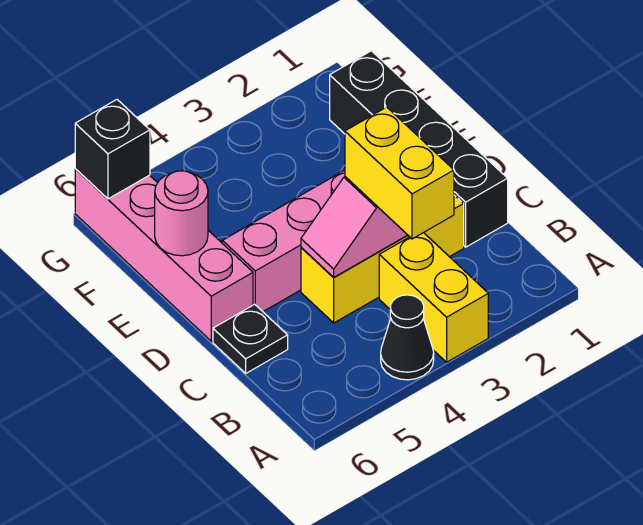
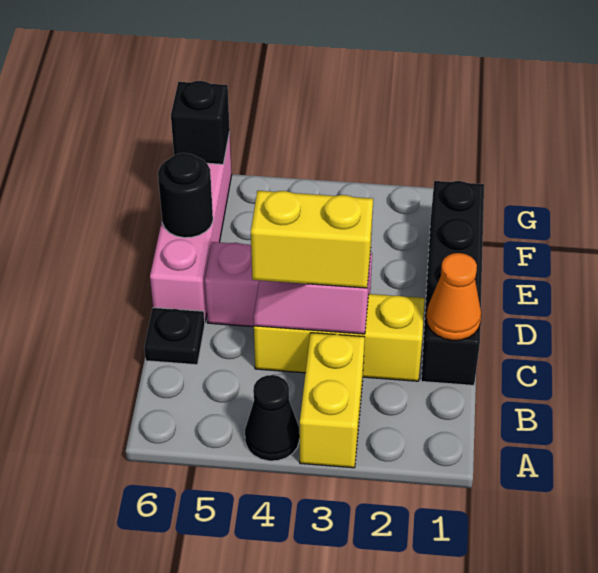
yellow 1x2 brick [345,107,454,239] -> yellow 1x2 brick turned to [251,191,373,288]
none -> orange 1x1 cone [426,253,481,340]
pink 1x1 round brick [155,171,208,256] -> black 1x1 round brick [158,153,213,238]

